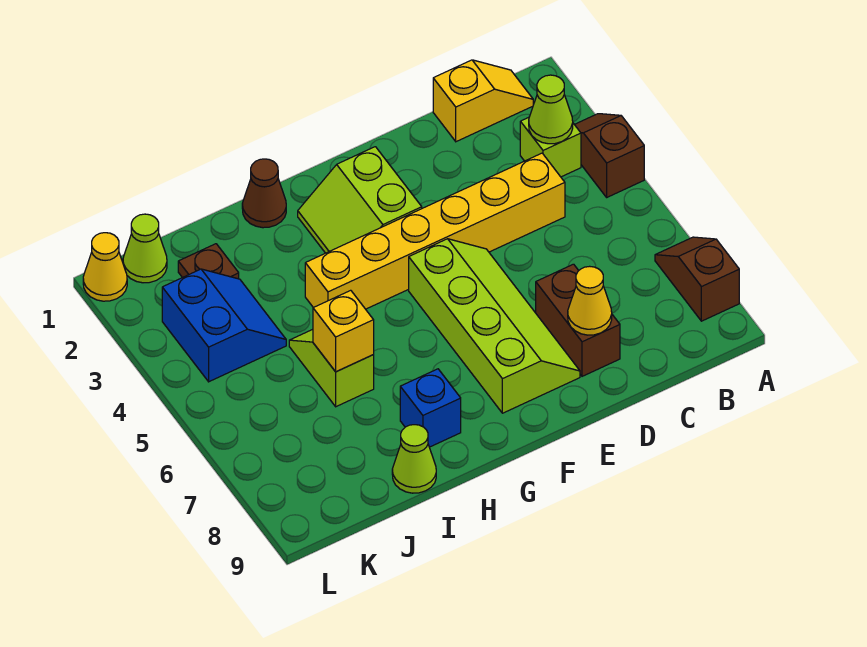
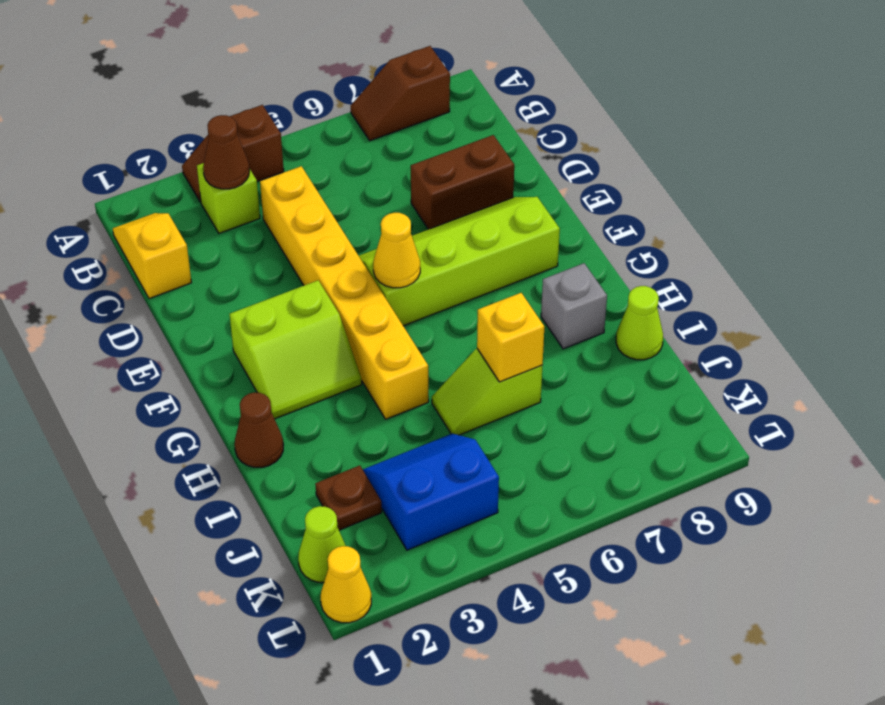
lime 1x1 cone [529,75,573,144] -> brown 1x1 cone [203,115,249,189]
yellow 1x1 cone [568,266,612,335] -> yellow 1x1 cone moved to [373,213,420,288]
blue 1x1 brick [400,369,461,447] -> grey 1x1 brick [541,263,607,349]

